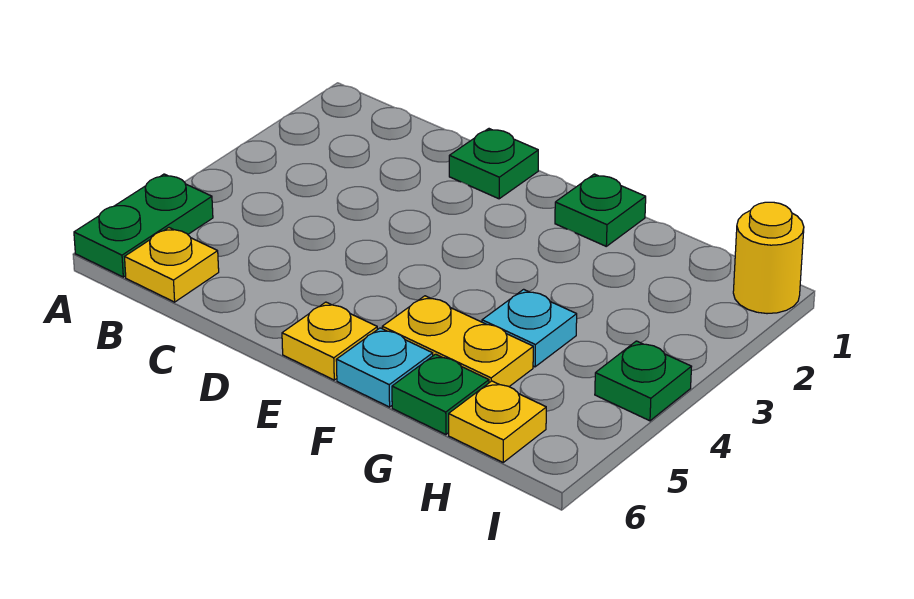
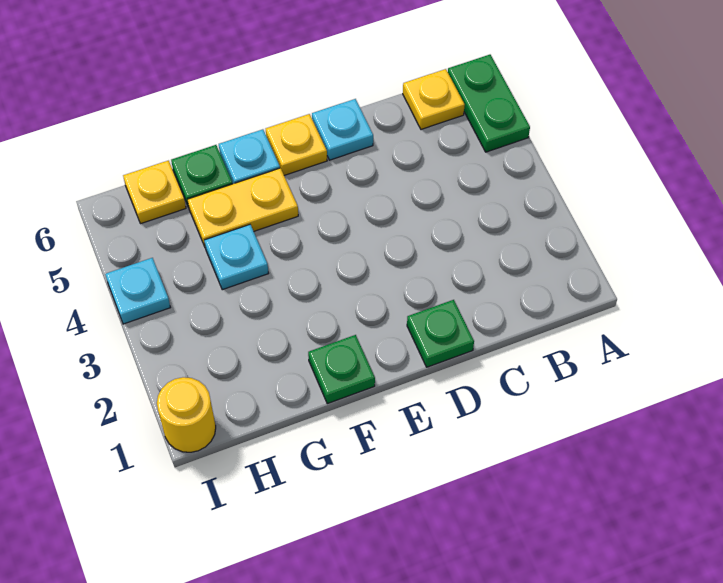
none -> cyan 1x1 plate [312,99,373,160]
green 1x1 plate [595,341,691,421] -> cyan 1x1 plate [105,258,170,324]

